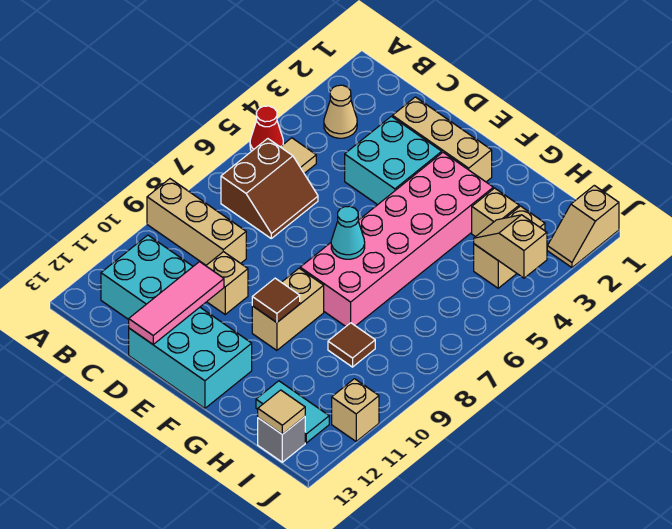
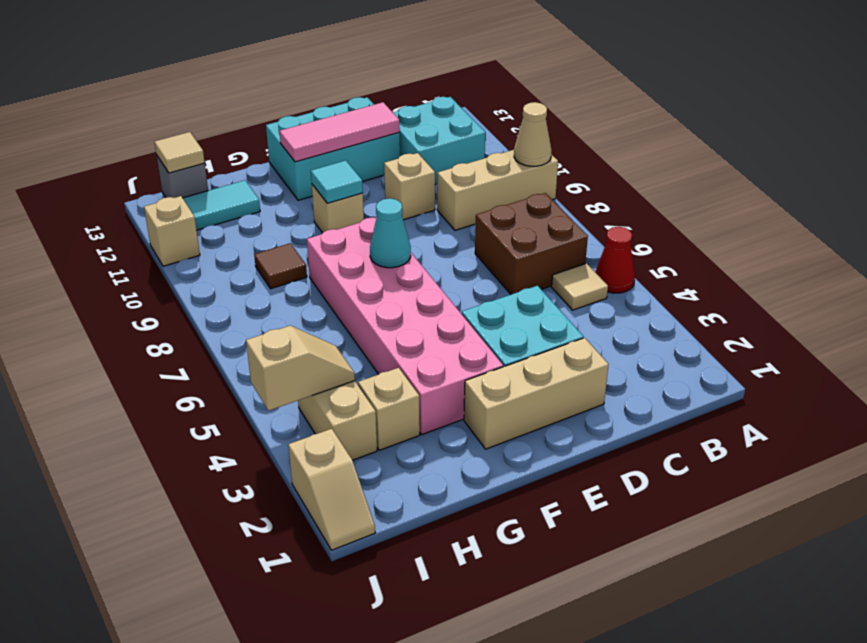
tan 1x1 cone [324,85,357,138] -> tan 1x1 cone moved to [514,102,552,166]
brown 2x2 slope [221,139,318,238] -> brown 2x2 brick [475,193,588,294]
pink 1x3 tile [129,262,224,344] -> pink 1x3 tile turned to [279,102,400,162]
tan 1x2 brick [252,268,324,350] -> tan 1x1 brick [312,185,364,233]
brown 1x1 tile [252,278,300,322] -> cyan 1x1 tile [311,160,363,203]
tan 1x2 slope [547,185,619,267] -> tan 1x2 slope turned to [288,429,375,550]

